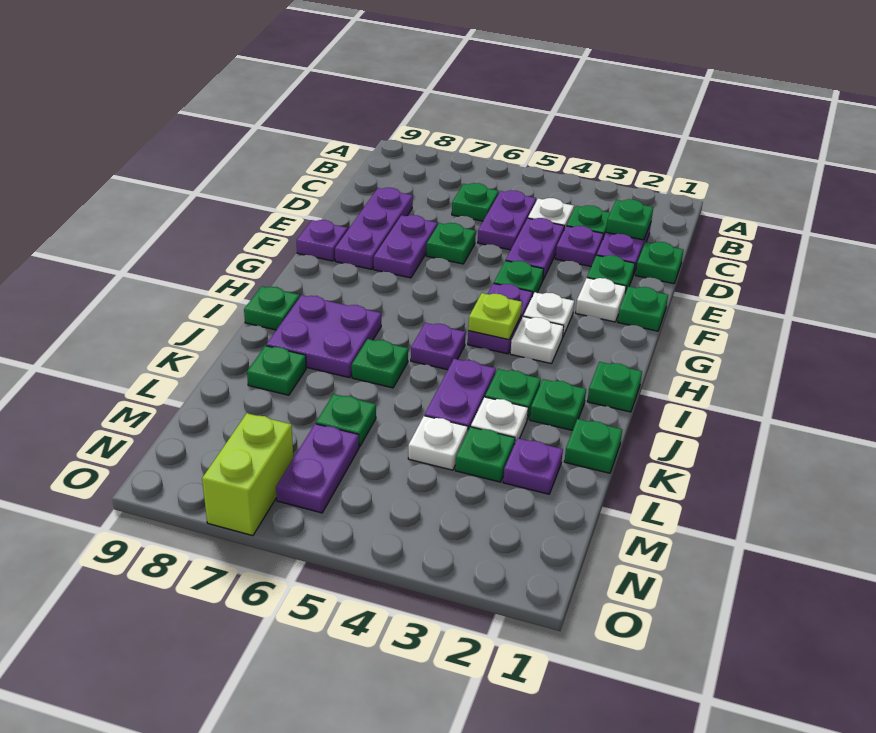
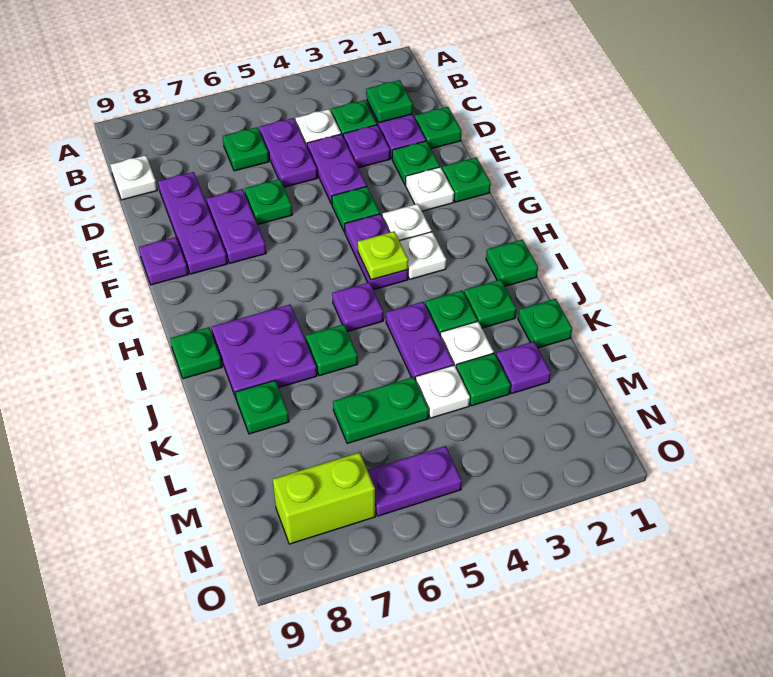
none -> white 1x1 plate [110,155,157,200]
green 1x1 plate [316,394,376,447] -> green 1x2 plate [333,377,429,444]
purple 1x2 plate [276,424,359,513] -> purple 1x2 plate turned to [368,446,462,516]
lime 1x2 brick [202,413,293,536] -> lime 1x2 brick turned to [273,452,375,544]

